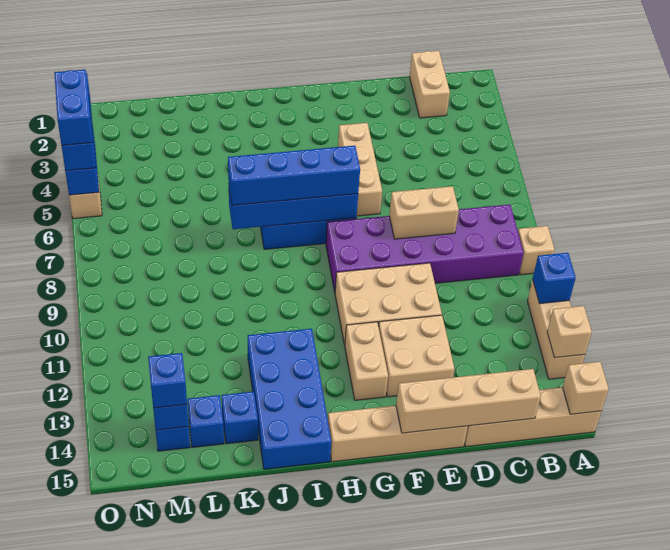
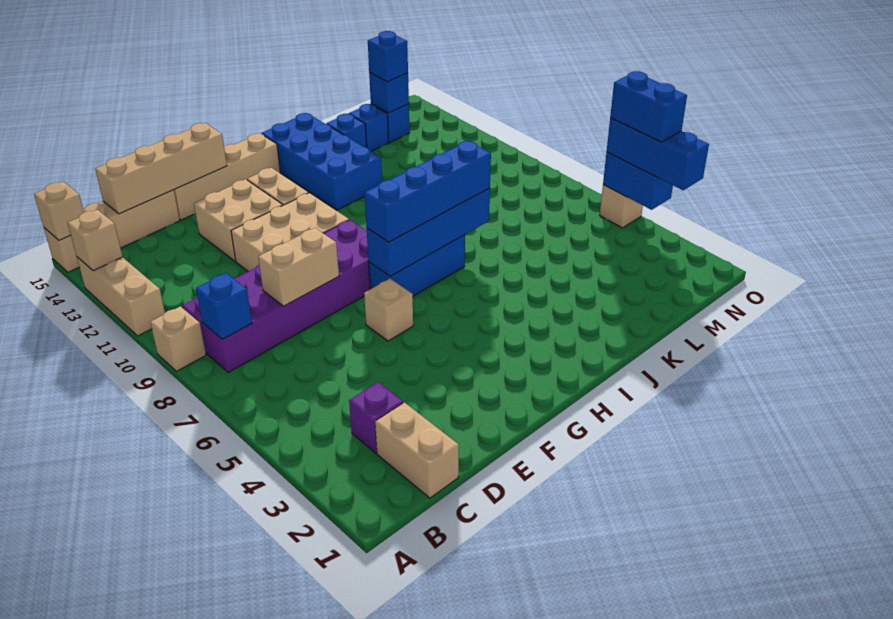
blue 1x1 brick [533,253,576,304] -> blue 1x1 brick moved to [196,273,252,339]
none -> purple 1x1 brick [349,382,403,453]
tan 1x3 brick [338,123,382,216] -> tan 1x1 brick [364,279,413,341]

